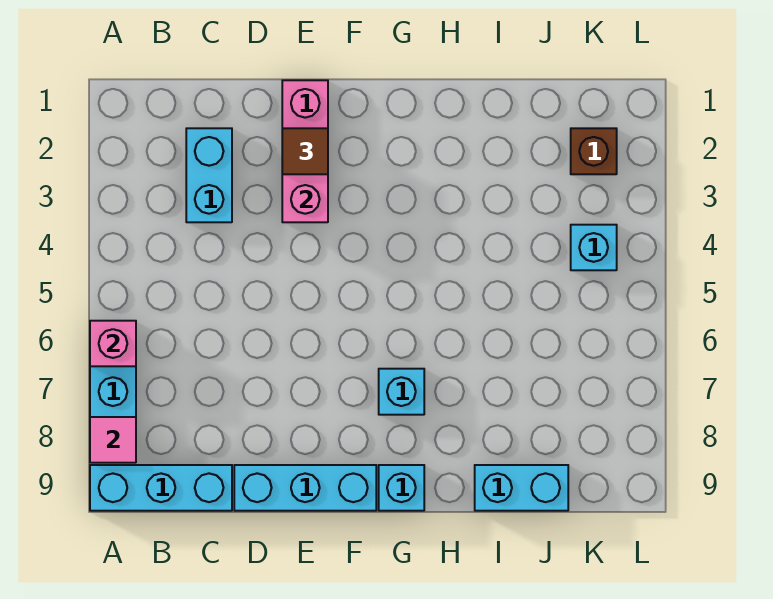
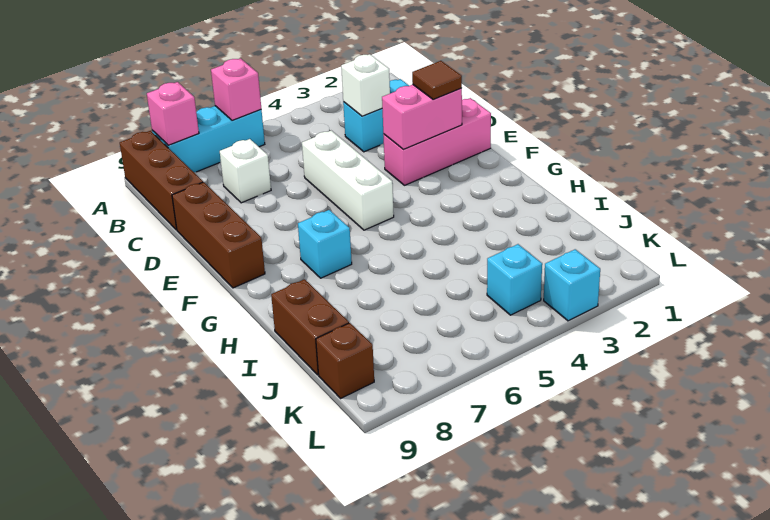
pink 1x1 tile [90,417,136,463] -> pink 1x1 brick [147,82,199,145]
cyan 1x3 brick [90,465,232,511] -> brown 1x3 brick [120,131,203,230]
none -> white 1x1 brick [341,54,390,116]
none -> white 1x1 brick [220,139,271,203]
none -> white 1x3 brick [302,131,394,230]
cyan 1x3 brick [234,465,376,511] -> brown 1x3 brick [172,182,265,288]
cyan 1x1 brick [379,465,424,511] -> cyan 1x1 brick moved to [544,249,600,321]
cyan 1x2 brick [475,465,568,511] -> brown 1x2 brick [271,279,349,375]
brown 1x1 brick [571,128,617,174] -> brown 1x1 brick moved to [316,323,374,398]

